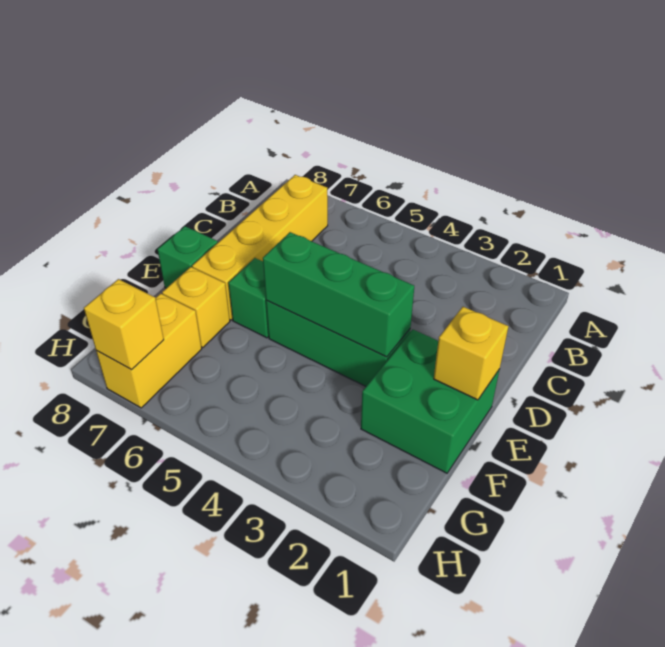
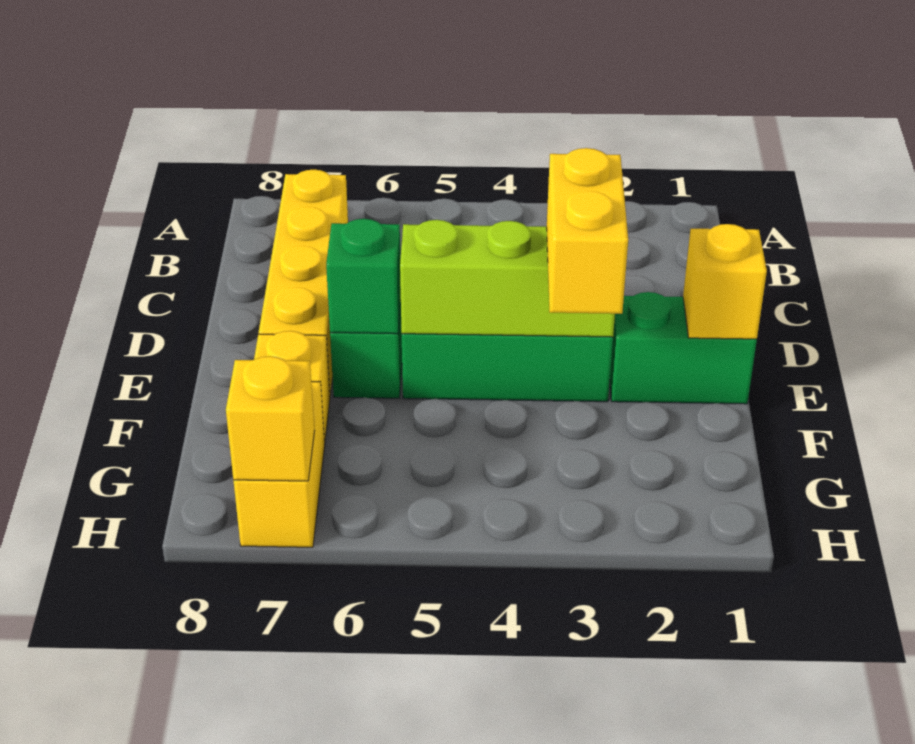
green 2x2 brick [361,329,500,473] -> green 1x2 brick [610,292,757,404]
green 1x3 brick [263,232,414,357] -> lime 1x3 brick [400,220,615,337]
none -> yellow 1x2 brick [547,148,628,314]
green 1x1 brick [157,226,218,288] -> green 1x1 brick moved to [326,219,401,334]

